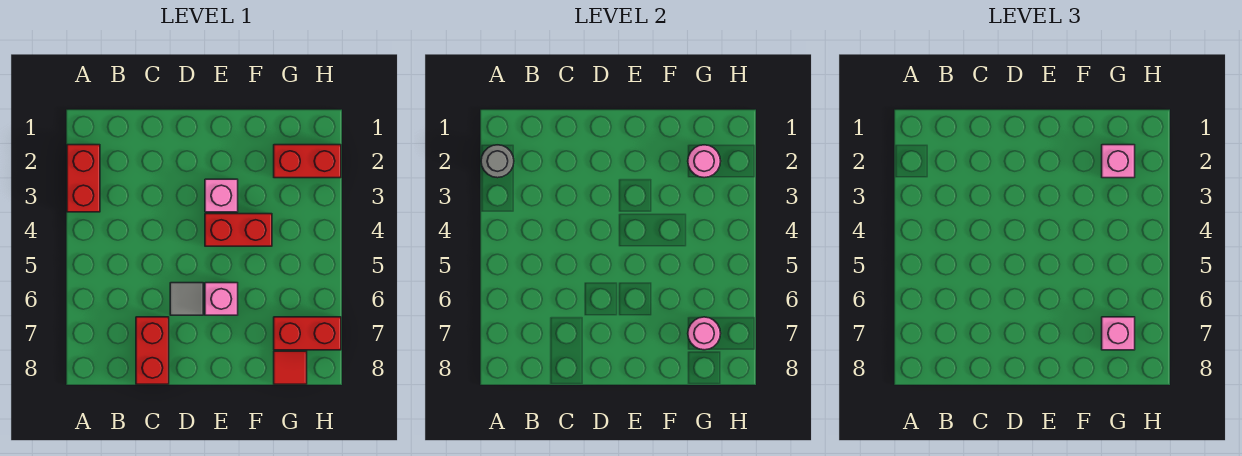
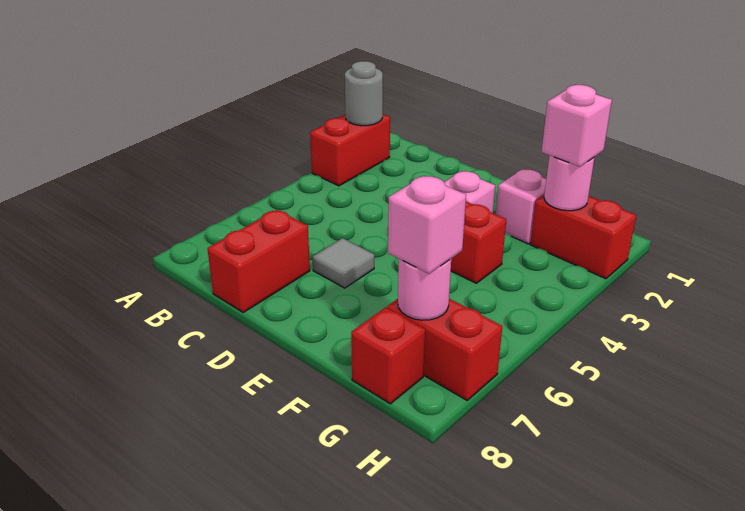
pink 1x1 brick [205,283,238,315] -> pink 1x1 brick moved to [496,169,546,244]
red 1x1 tile [274,351,307,384] -> red 1x1 brick [351,307,425,404]

